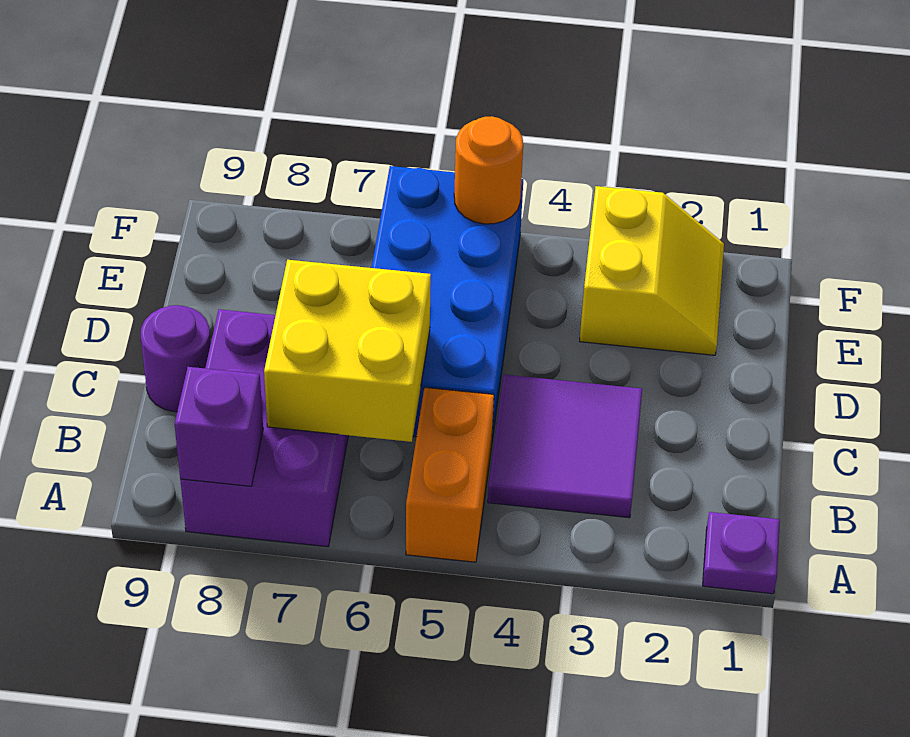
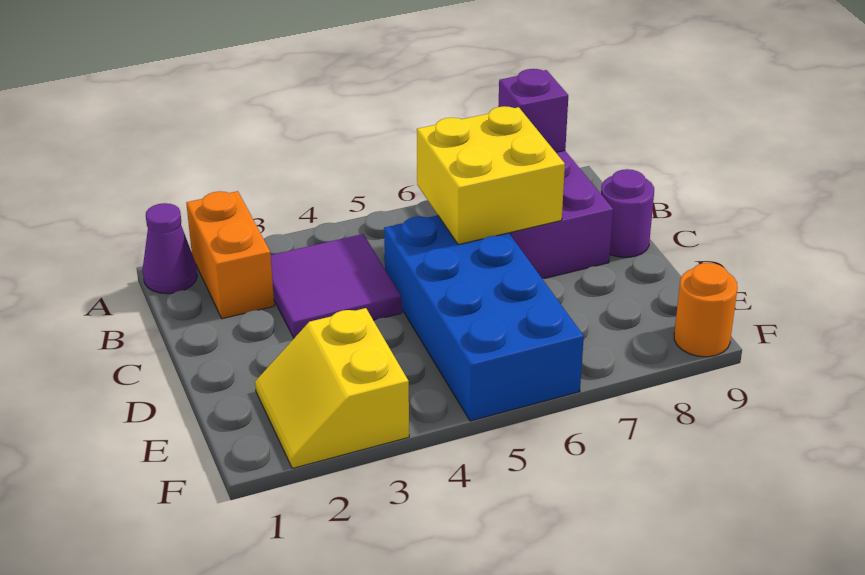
purple 1x1 plate [703,512,780,594] -> purple 1x1 cone [143,203,197,294]
orange 1x2 brick [406,387,494,562] -> orange 1x2 brick moved to [186,191,274,319]
orange 1x1 round brick [454,116,523,224] -> orange 1x1 round brick moved to [674,263,738,357]

